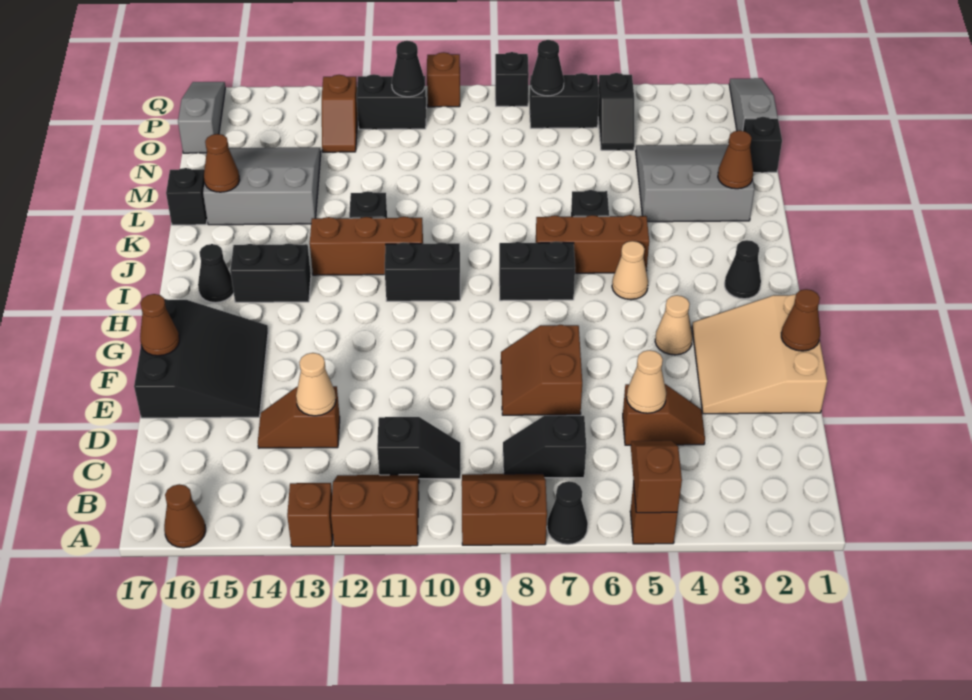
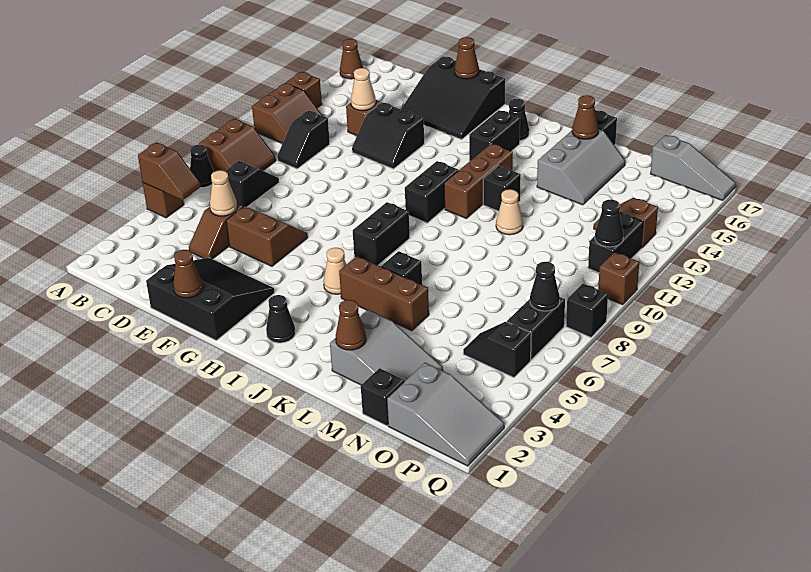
tan 3x3 slope [692,294,827,414] -> black 3x3 slope [146,258,275,340]
brown 2x2 slope [501,325,582,415] -> brown 2x2 slope moved to [226,206,308,266]
none -> black 2x2 slope [352,103,424,169]
tan 1x1 cone [655,295,692,355] -> tan 1x1 cone moved to [496,189,523,235]
brown 1x3 brick [536,215,649,273] -> brown 1x3 brick turned to [339,256,429,331]
grey 3x3 slope [636,145,754,222] -> grey 2x3 slope [330,310,443,385]
grey 3x3 slope [203,148,321,225] -> grey 2x3 slope [537,129,625,205]
grey 1x3 slope [729,78,778,131] -> grey 2x3 slope [387,363,504,466]

